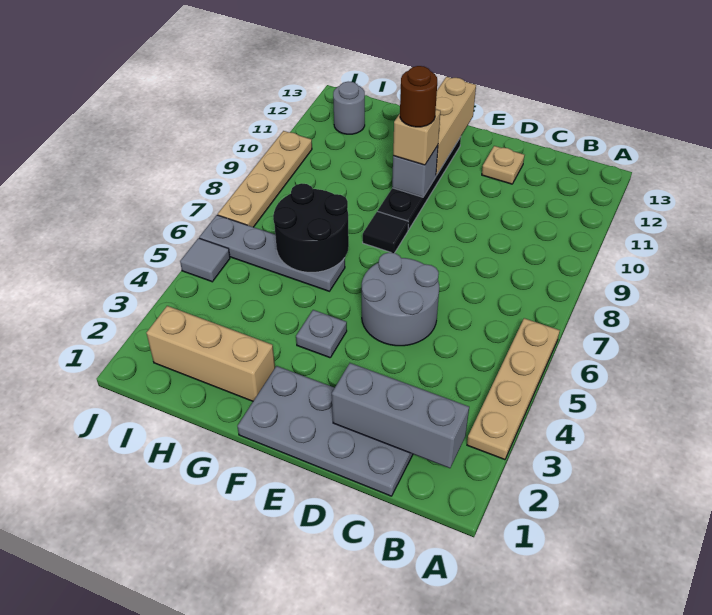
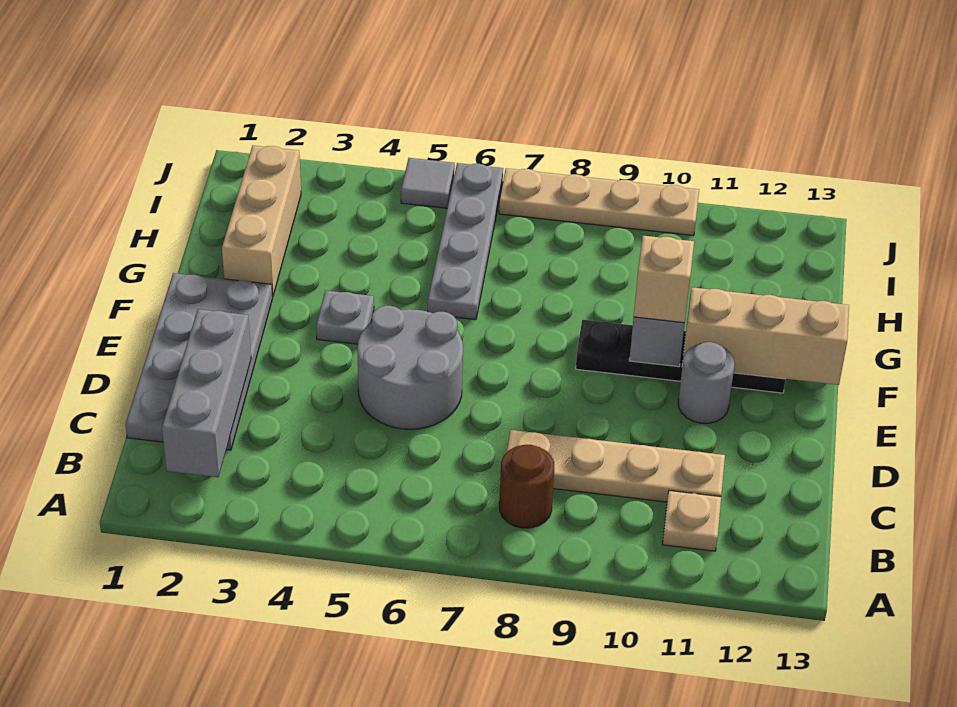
tan 1x4 plate [467,318,560,460] -> tan 1x4 plate moved to [507,430,725,502]
tan 1x1 plate [482,146,525,184] -> tan 1x1 plate moved to [662,491,721,551]
black 1x1 tile [363,211,408,253] -> none
brown 1x1 round brick [400,66,437,127] -> brown 1x1 round brick moved to [499,445,554,528]
black 2x2 round brick [273,183,349,272] -> none
grey 1x1 round brick [333,82,365,134] -> grey 1x1 round brick moved to [678,342,735,423]

